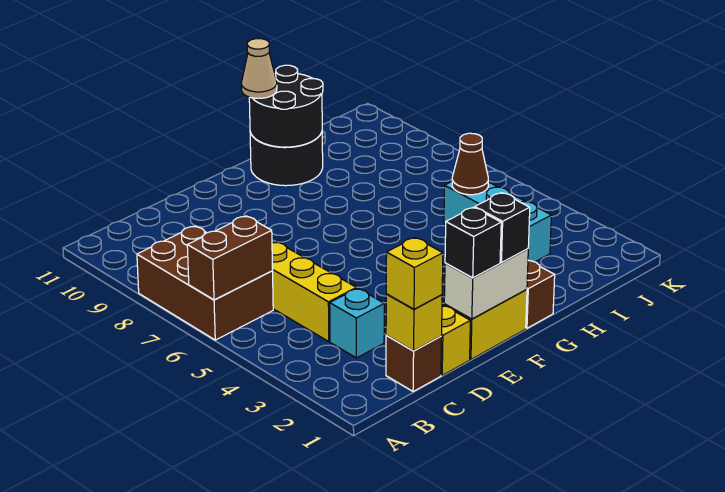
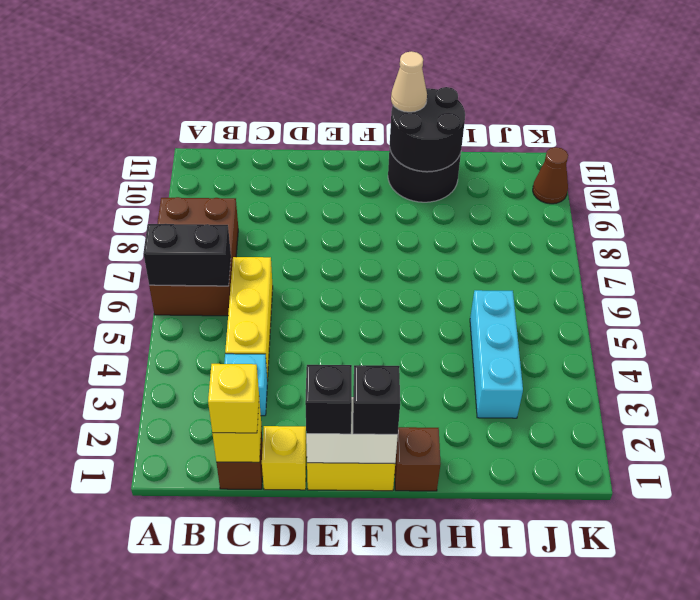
brown 1x2 brick [187,216,273,300] -> black 1x2 brick [144,224,231,286]
brown 1x1 cone [452,133,488,195] -> brown 1x1 cone moved to [533,147,568,204]

